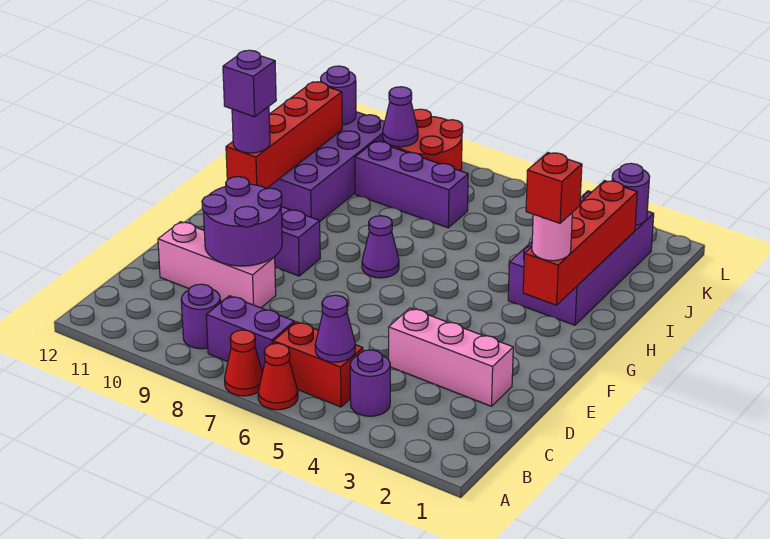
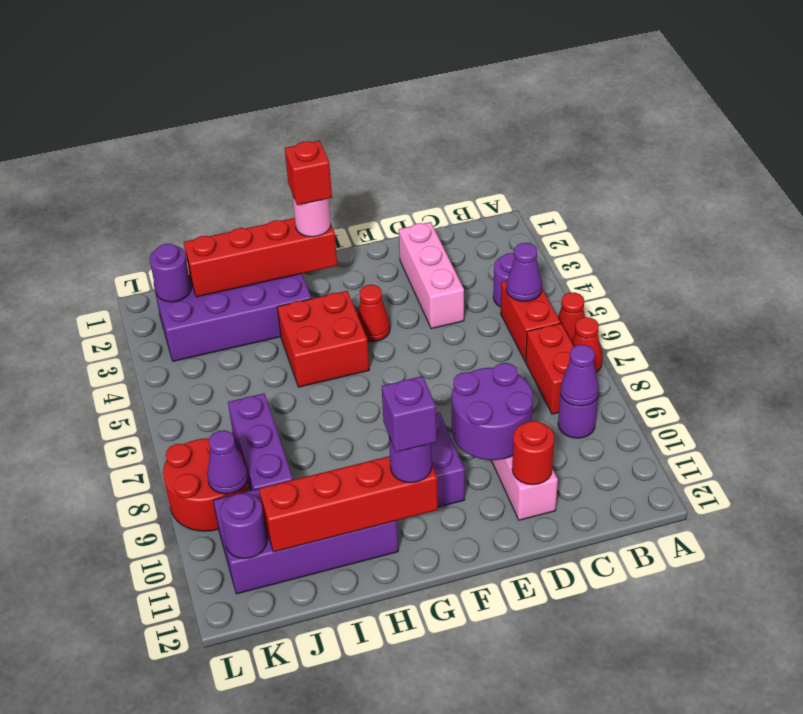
purple 1x2 brick [206,296,295,372] -> red 1x2 brick [526,323,574,414]
none -> red 1x1 round brick [512,421,554,485]
none -> red 1x1 cone [357,285,390,342]
none -> red 2x2 brick [277,291,369,387]
purple 1x1 cone [362,216,399,278] -> purple 1x1 cone moved to [560,345,599,406]

